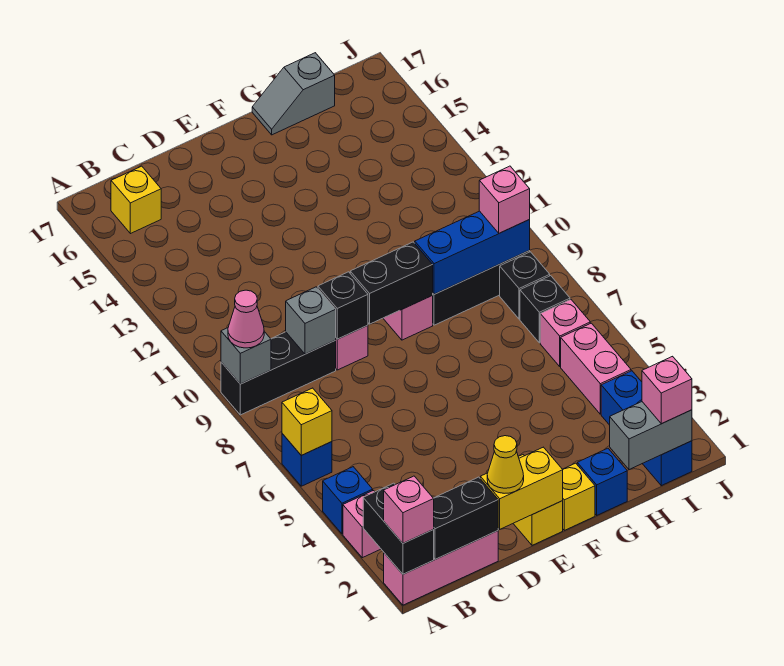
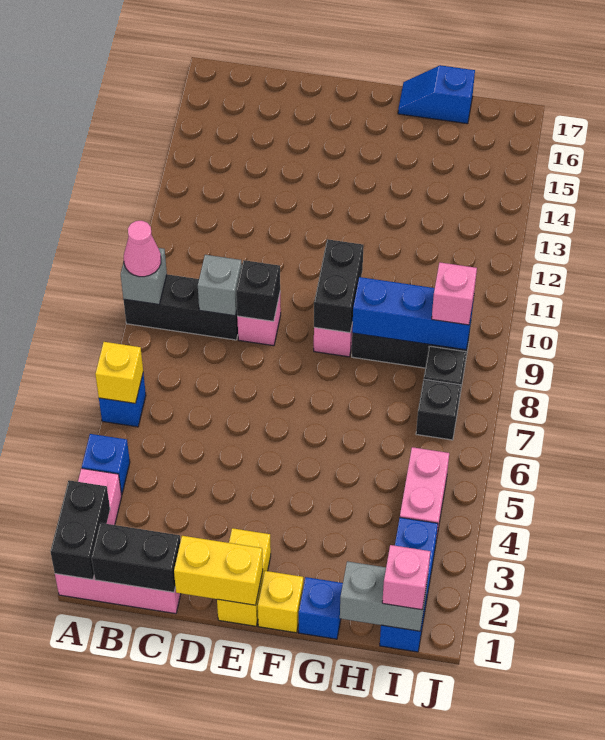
pink 1x1 brick [384,476,434,543] -> none
yellow 1x1 brick [111,166,161,234] -> none
yellow 1x1 cone [487,436,524,493] -> none
black 1x2 brick [350,242,433,324] -> black 1x2 brick turned to [314,239,363,333]
grey 1x2 slope [252,53,335,135] -> blue 1x2 slope [398,65,475,124]
pink 1x1 brick [540,300,590,366] -> none

